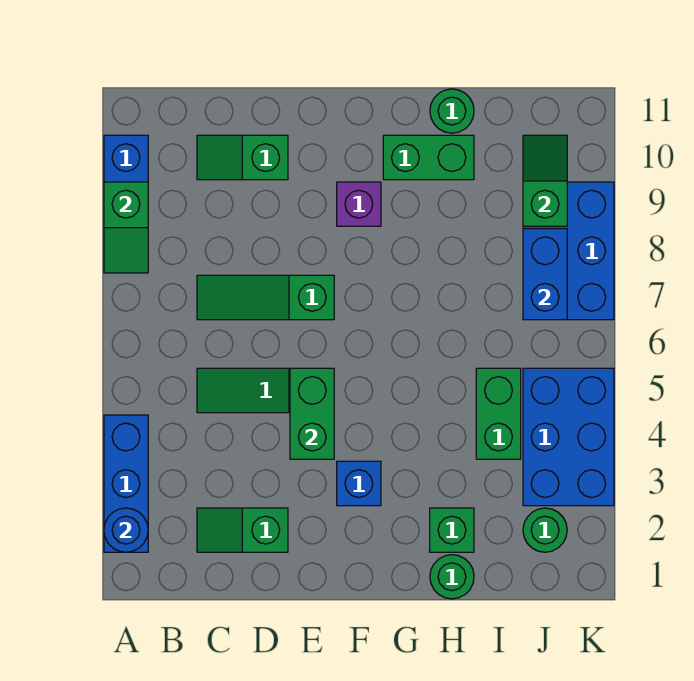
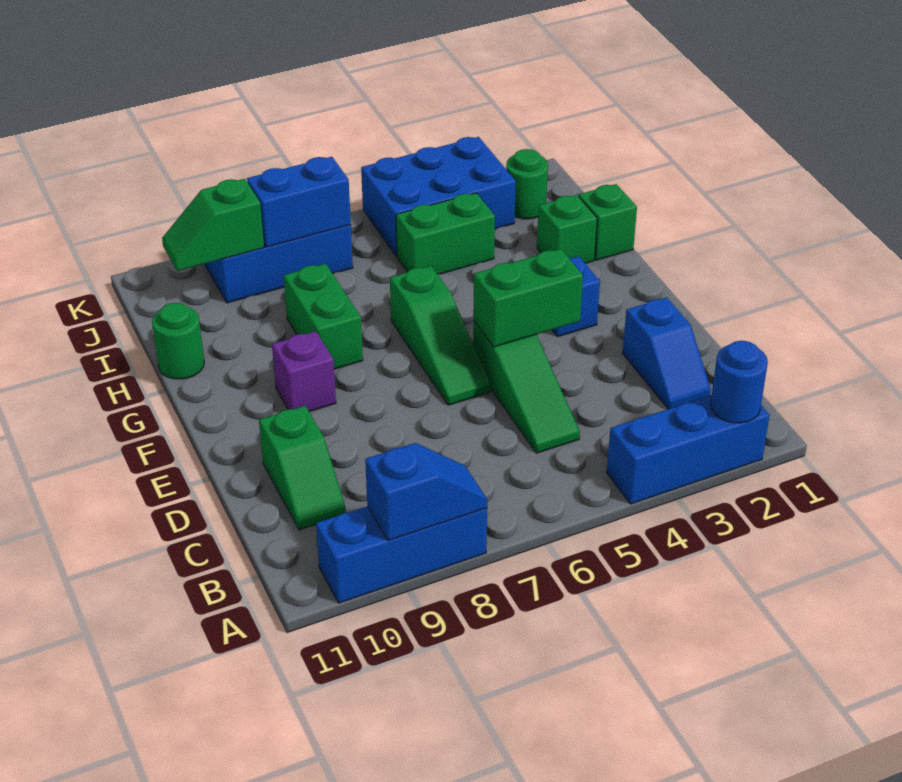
green 1x2 slope [104,182,148,273] -> blue 1x2 slope [365,443,487,541]
green 1x2 slope [197,508,288,552] -> blue 1x2 slope [623,297,711,409]
green 1x3 slope [197,275,334,320] -> green 1x3 slope moved to [390,266,491,405]
green 1x2 brick [383,135,474,180] -> green 1x2 brick moved to [284,264,363,369]
green 1x1 round brick [430,555,474,599] -> green 1x1 brick [579,184,637,260]

